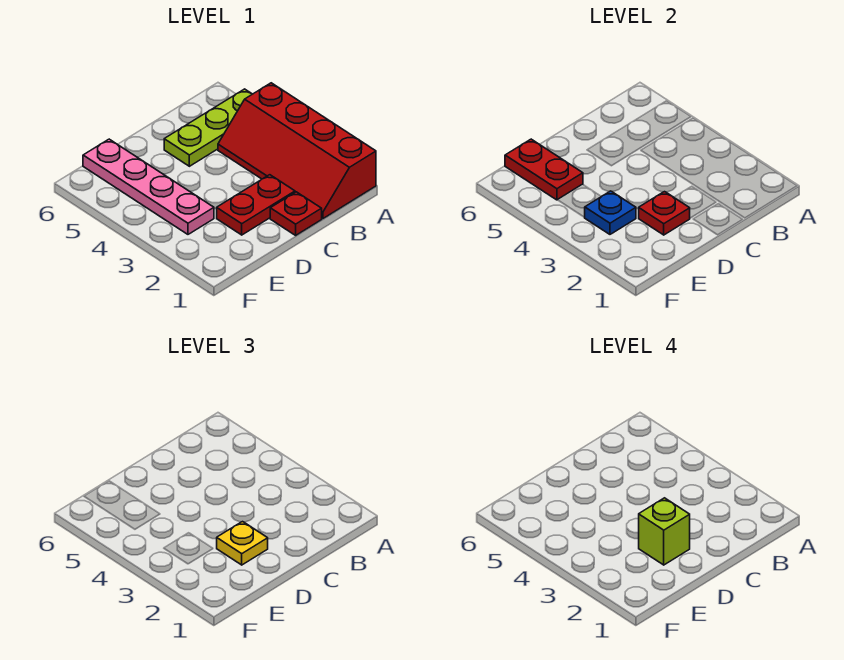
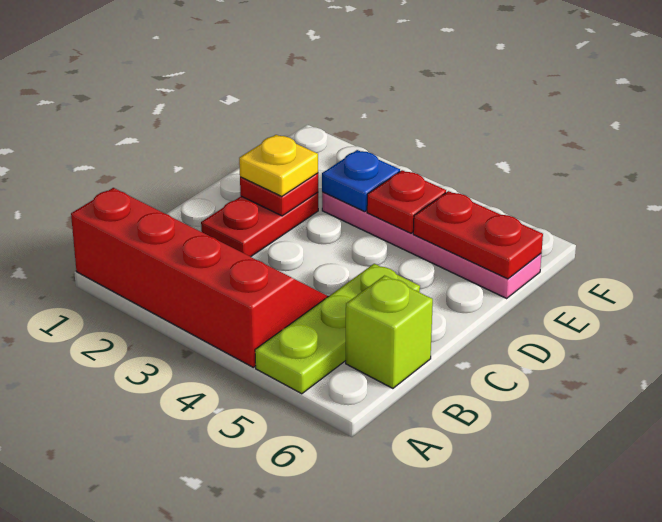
red 1x1 plate [270,192,322,235] -> red 1x1 plate moved to [367,170,446,233]
lime 1x1 brick [639,498,690,565] -> lime 1x1 brick moved to [346,276,433,388]

